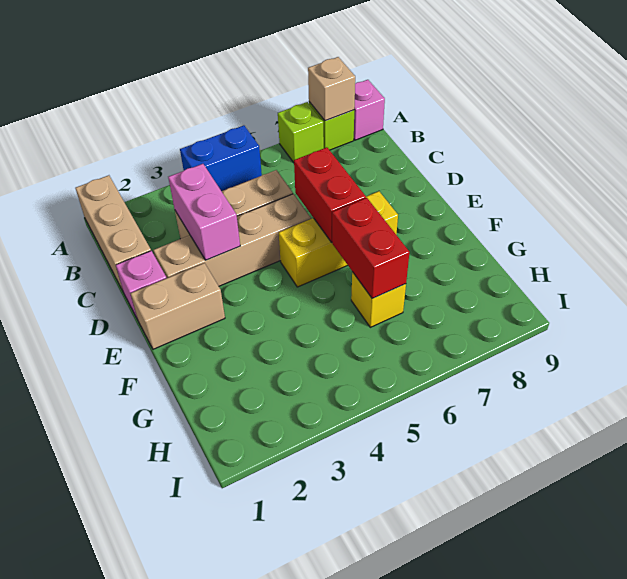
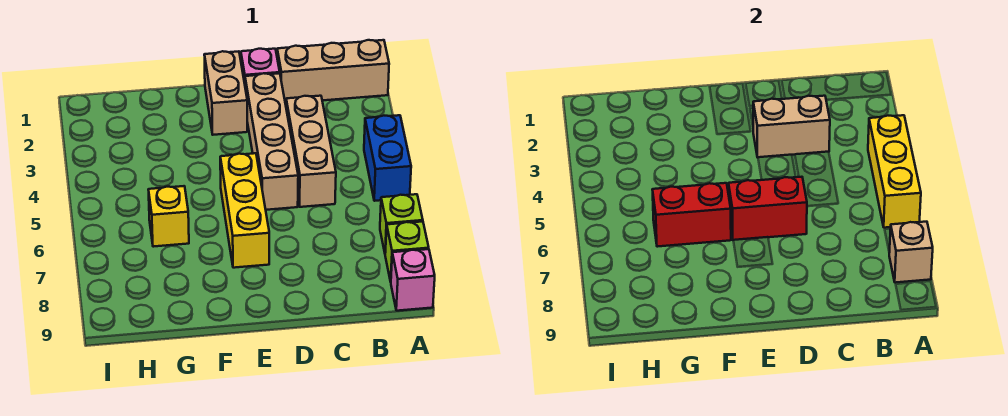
none -> yellow 1x3 brick [868,115,921,228]
pink 1x2 brick [168,164,240,260] -> tan 1x2 brick [753,96,830,157]

